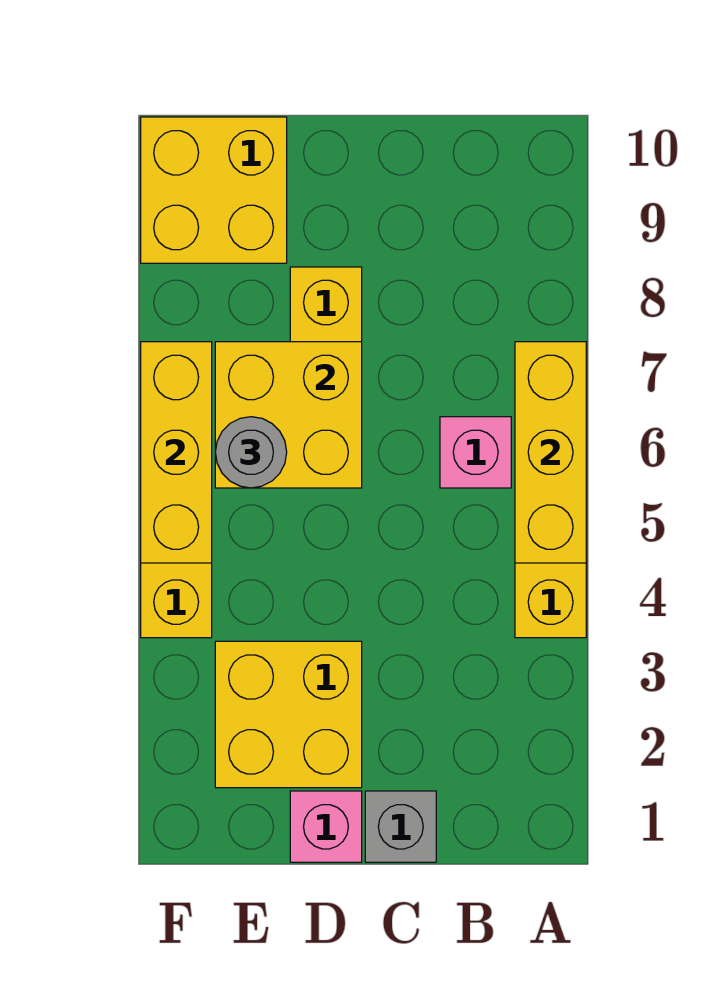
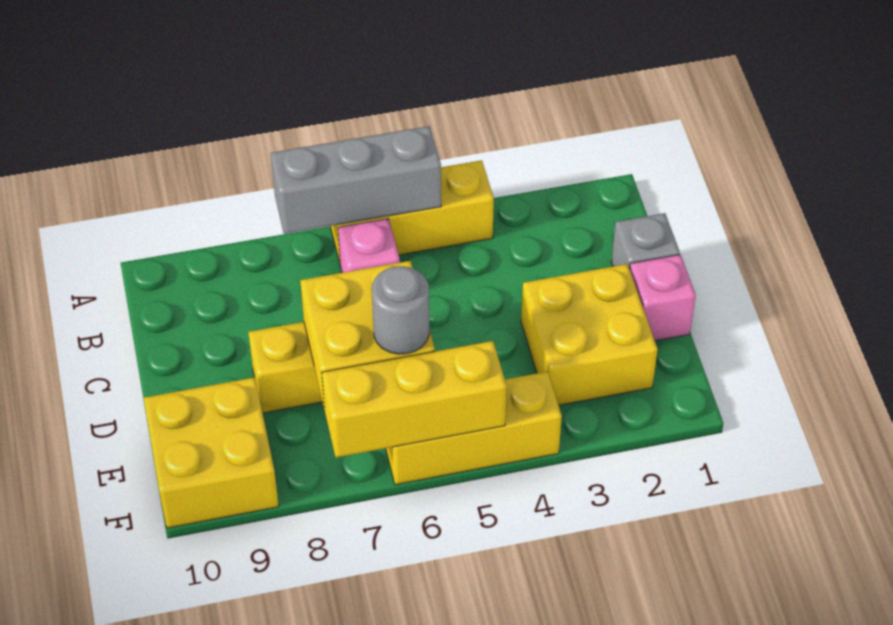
yellow 1x3 brick [515,342,586,563] -> grey 1x3 brick [271,126,441,234]

